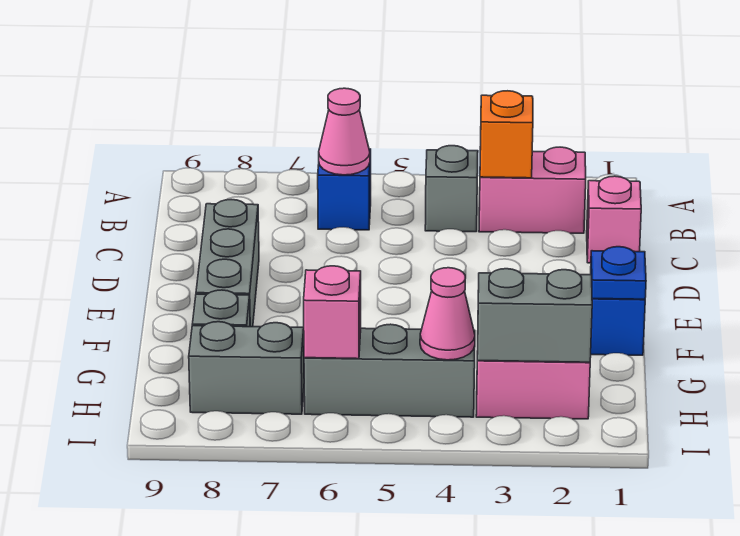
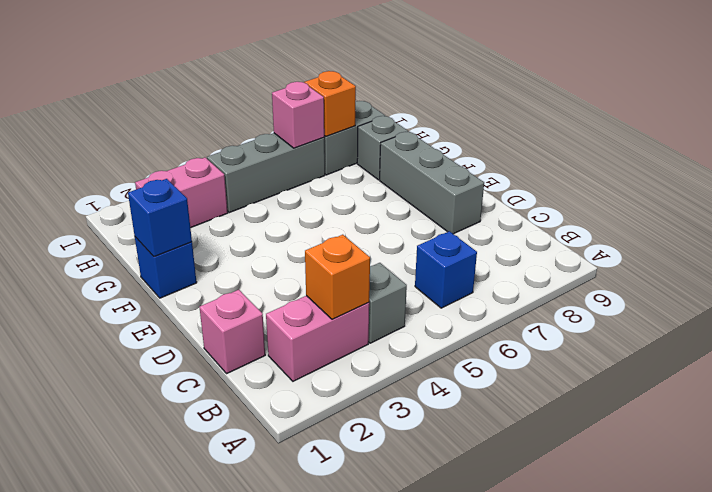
pink 1x1 cone [319,88,370,175] -> none
blue 1x1 plate [591,247,646,299] -> blue 1x1 brick [128,179,192,257]
grey 1x2 brick [477,269,592,362] -> none
pink 1x1 cone [420,268,475,360] -> none
none -> orange 1x1 brick [304,71,356,136]

